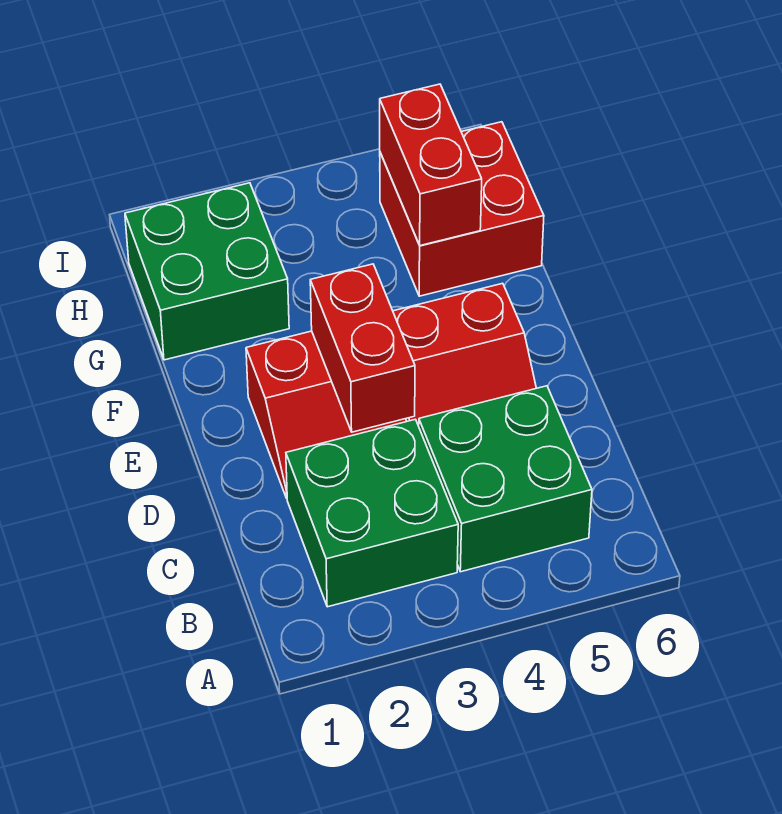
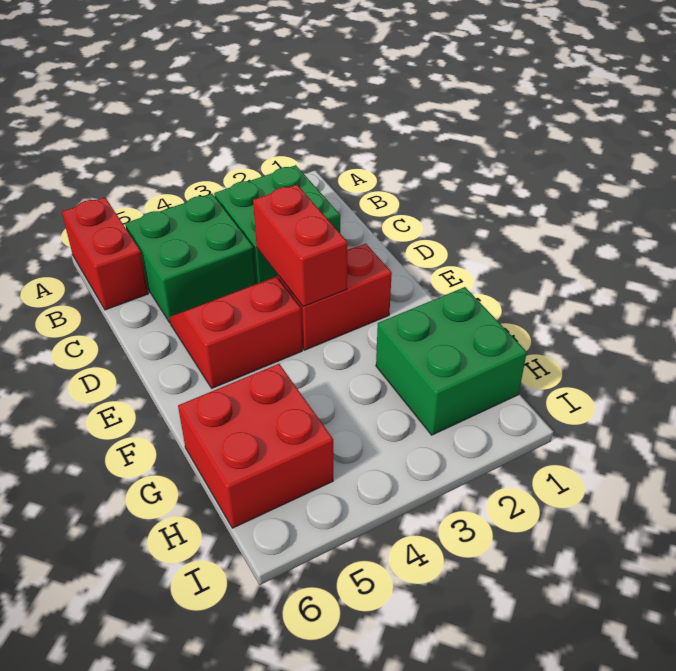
red 1x2 brick [380,84,482,246] -> red 1x2 brick moved to [62,197,148,310]

